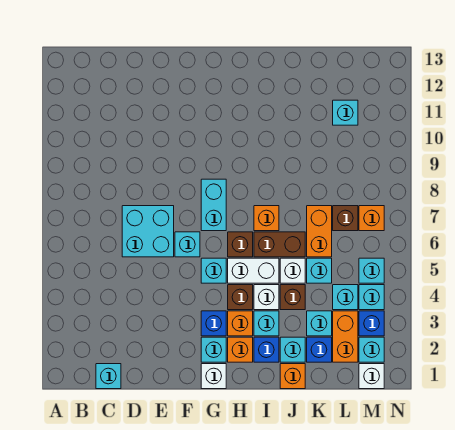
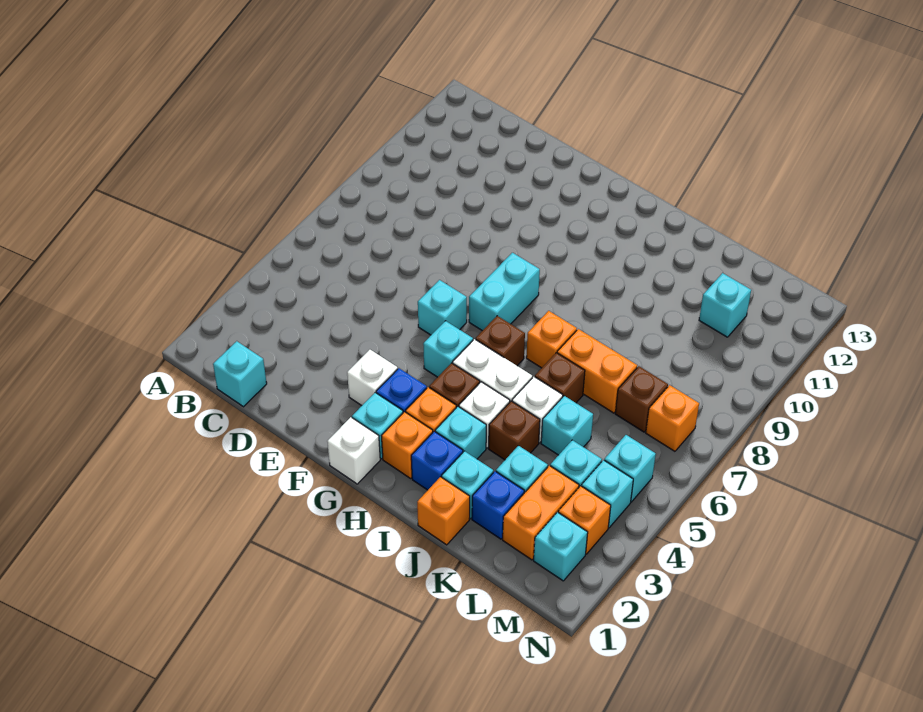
cyan 2x2 brick [122,206,174,257] -> none
brown 1x2 brick [254,232,305,257] -> brown 1x1 brick [535,353,585,403]
orange 1x2 brick [307,206,332,257] -> orange 1x2 brick turned to [557,329,637,413]
white 1x1 brick [359,364,384,389] -> white 1x1 brick moved to [347,350,398,406]
blue 1x1 brick [359,311,384,336] -> orange 1x1 brick [558,486,611,554]

